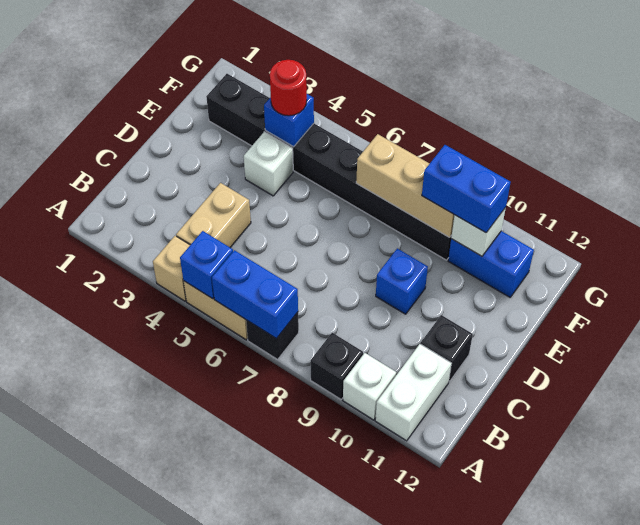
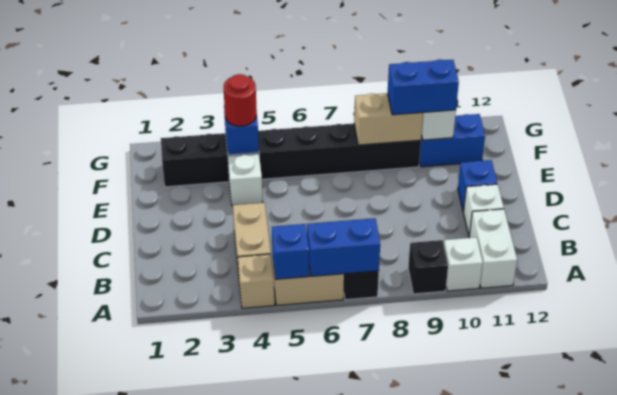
black 1x1 brick [421,315,473,382] -> white 1x1 brick [463,184,504,235]
blue 1x1 brick [376,248,428,314] -> blue 1x1 brick moved to [458,160,497,211]
tan 1x3 brick [356,134,454,237] -> tan 1x2 brick [354,93,423,145]

